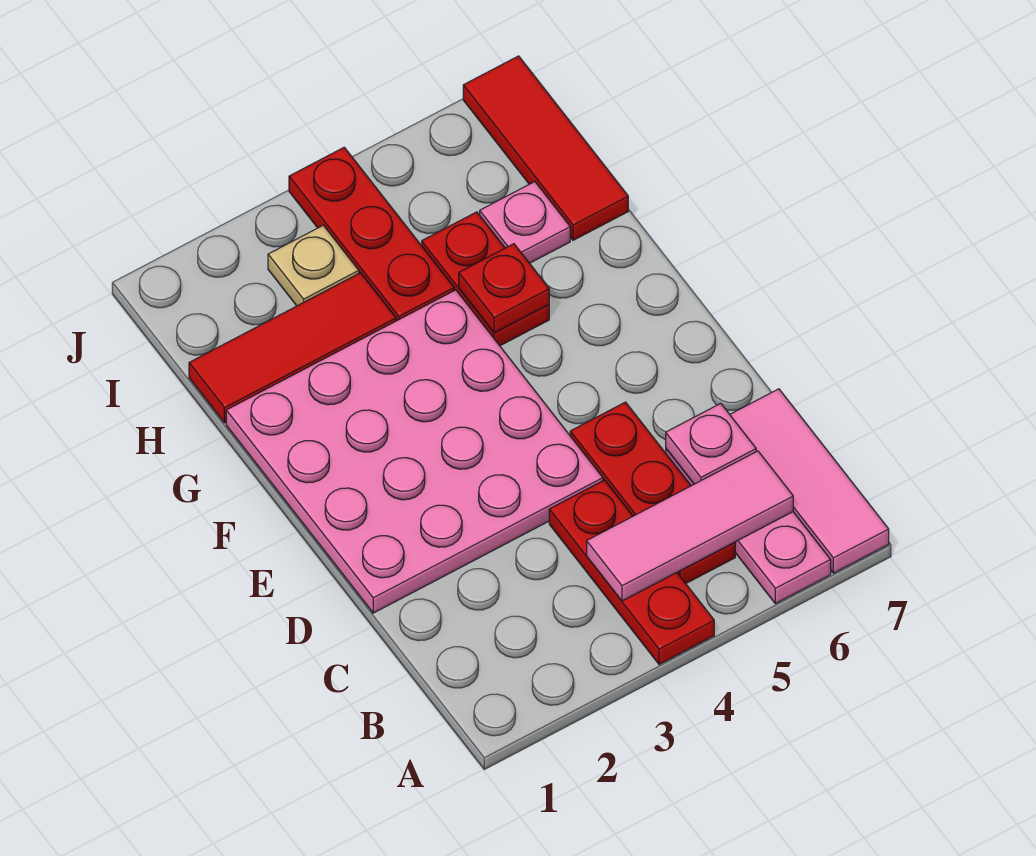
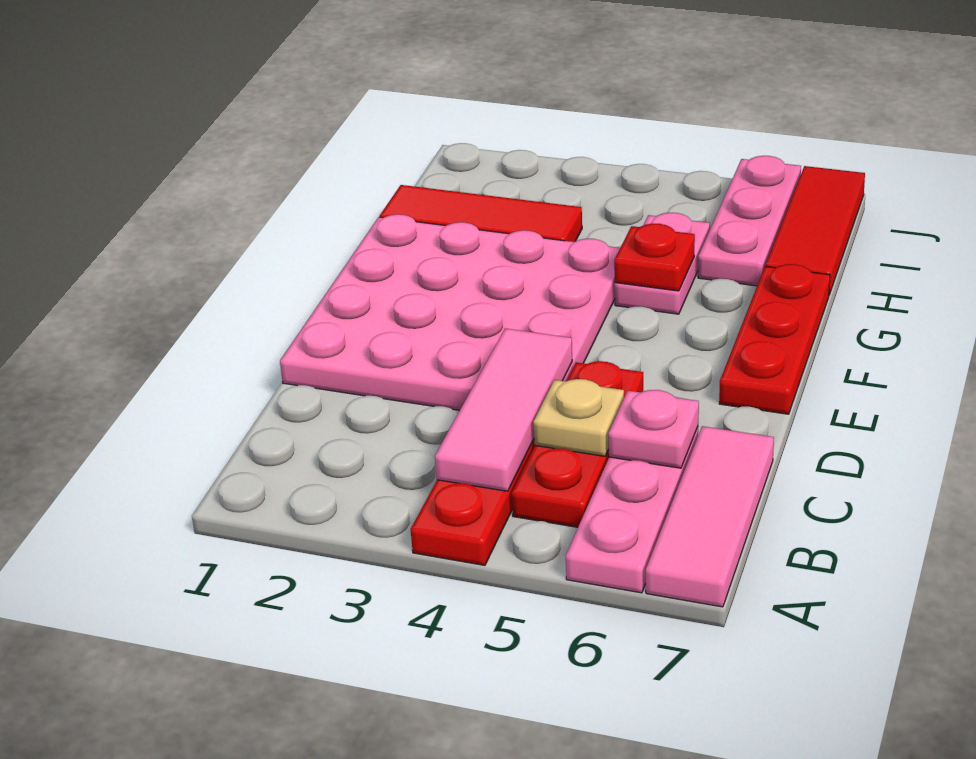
pink 1x3 tile [587,451,793,601] -> pink 1x3 tile turned to [435,328,572,491]
red 1x2 plate [422,212,549,346] -> pink 1x2 plate [615,213,710,314]
red 1x3 plate [289,147,454,321] -> red 1x3 plate moved to [719,264,830,414]
pink 1x1 plate [480,182,570,263] -> pink 1x3 plate [698,156,801,286]
tan 1x1 plate [268,225,359,306] -> tan 1x1 plate moved to [533,379,624,456]

